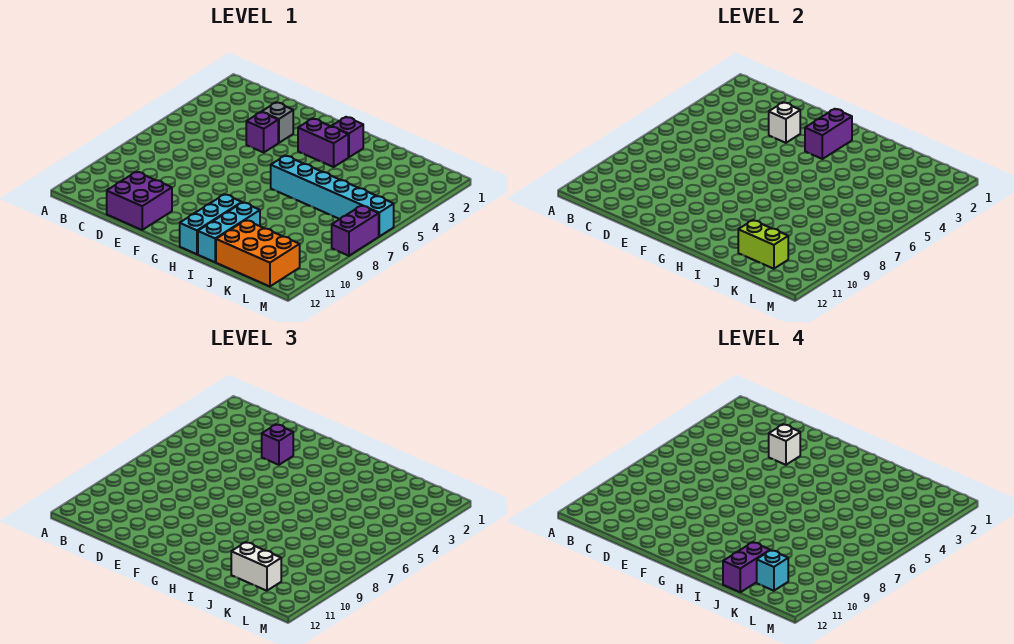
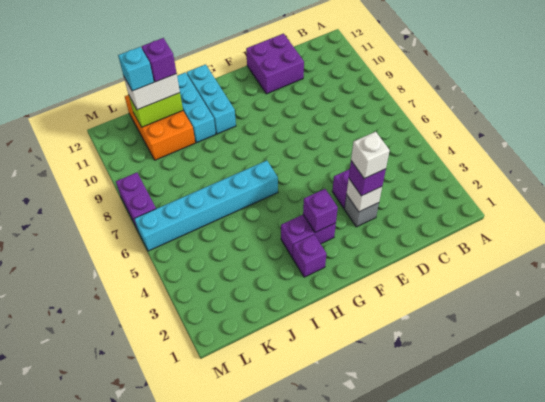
purple 1x2 brick [805,109,852,159] -> purple 1x1 brick [303,189,338,232]
orange 2x3 brick [216,220,300,286] -> orange 2x3 brick turned to [125,95,195,160]
purple 1x2 brick [723,542,770,592] -> purple 1x1 brick [142,38,177,82]

